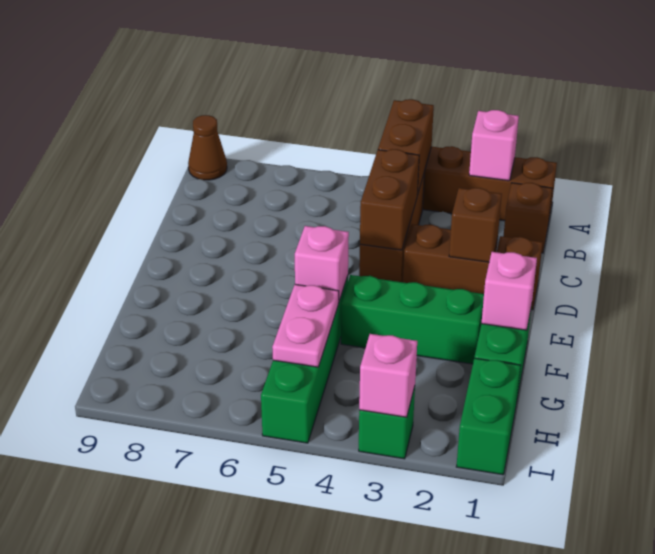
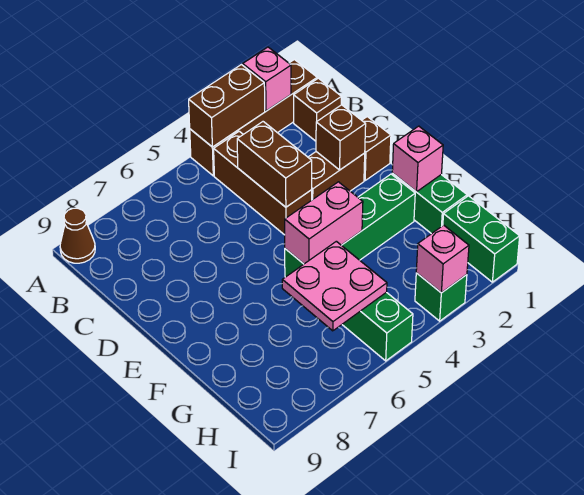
brown 1x2 brick [378,99,434,195] -> brown 1x2 brick turned to [189,65,265,147]
pink 1x1 brick [295,226,349,303] -> pink 1x2 brick [285,182,363,264]
pink 1x2 plate [272,284,339,367] -> pink 2x2 plate [282,241,387,331]

